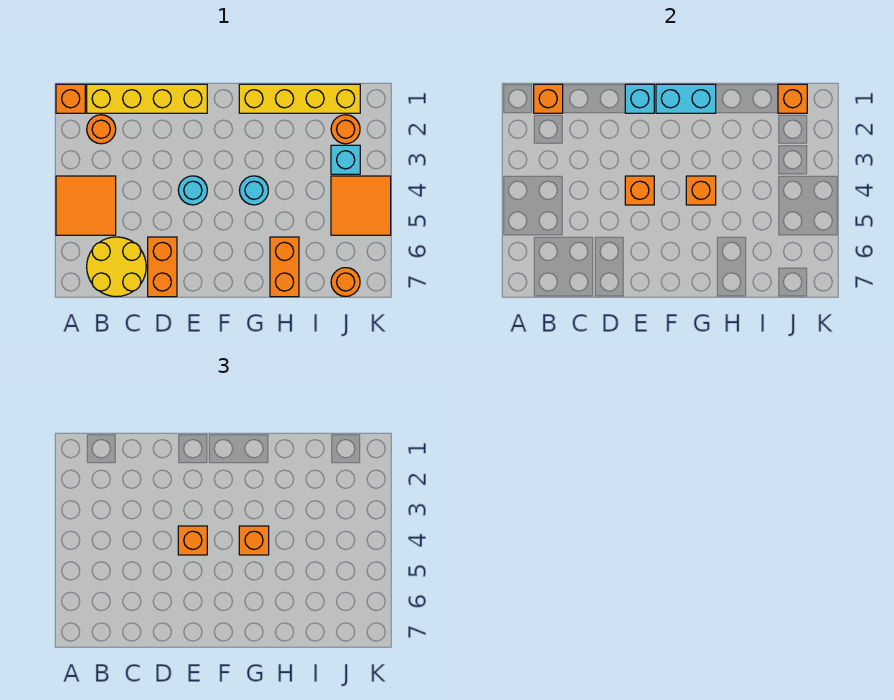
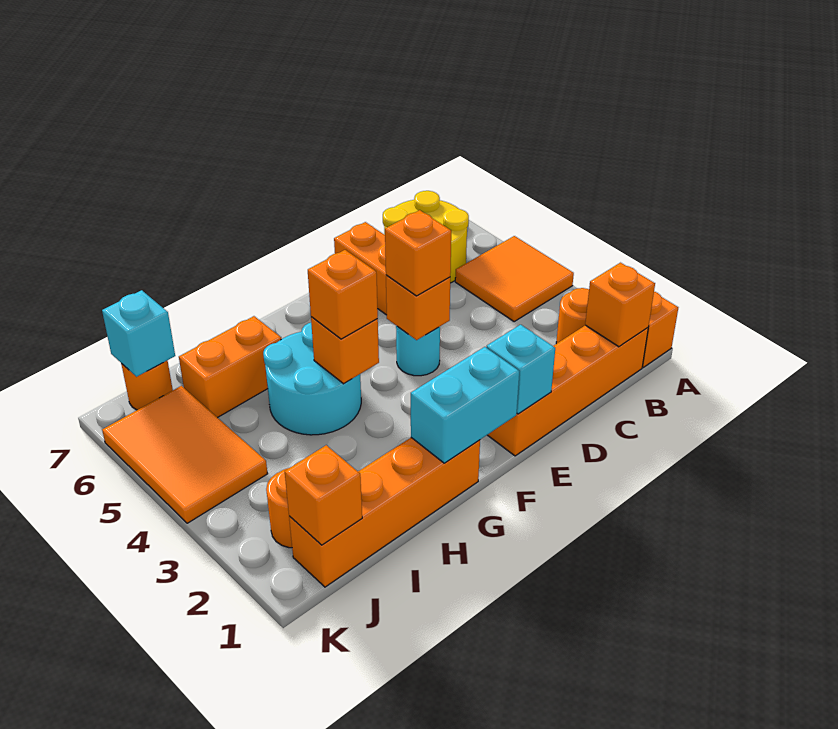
yellow 1x4 brick [87,84,207,113] -> orange 1x4 brick [488,325,648,456]
yellow 1x4 brick [239,84,360,113] -> orange 1x4 brick [289,438,480,587]
cyan 1x1 round brick [239,176,268,205] -> cyan 2x2 round brick [263,323,361,435]
orange 1x2 brick [270,237,299,297] -> orange 1x2 brick turned to [179,316,281,418]
cyan 1x1 brick [331,145,360,174] -> cyan 1x1 brick moved to [102,290,175,377]
orange 2x2 tile [331,176,391,235] -> orange 2x3 tile [102,386,268,523]

